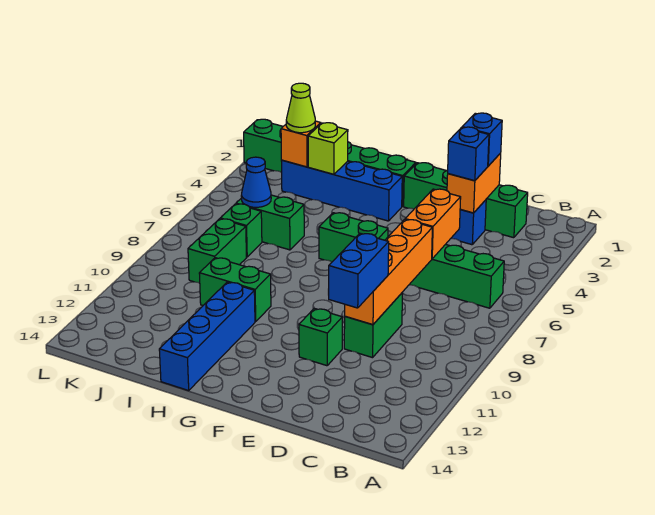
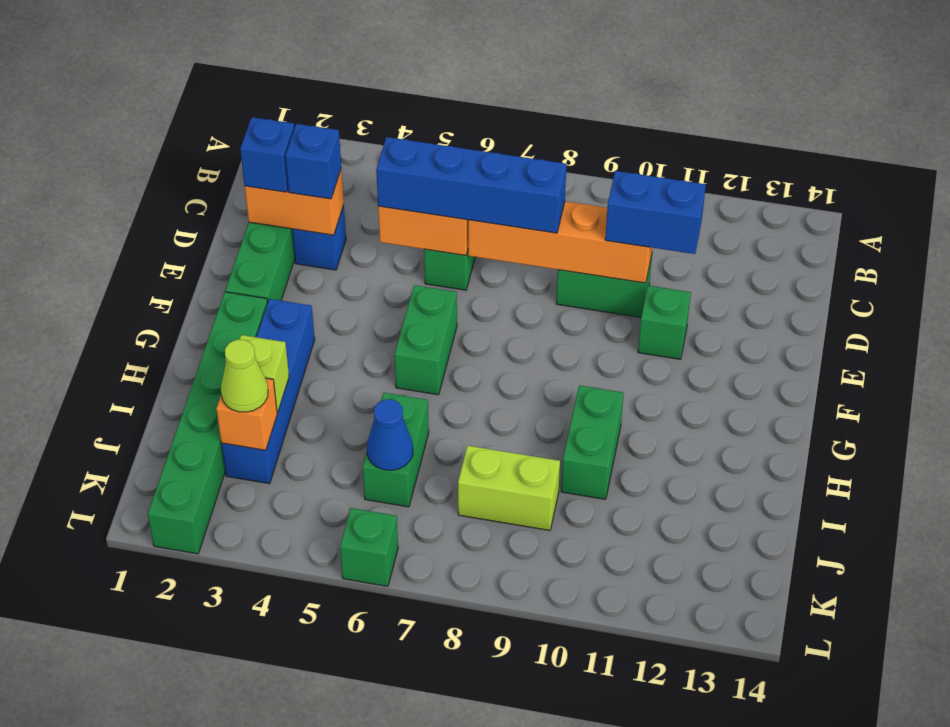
blue 1x4 brick [159,282,255,391] -> blue 1x4 brick moved to [376,137,567,233]
green 1x1 brick [220,204,262,257] -> green 1x1 brick moved to [340,508,398,586]
green 1x2 brick [188,219,246,283] -> lime 1x2 brick [458,446,560,530]

